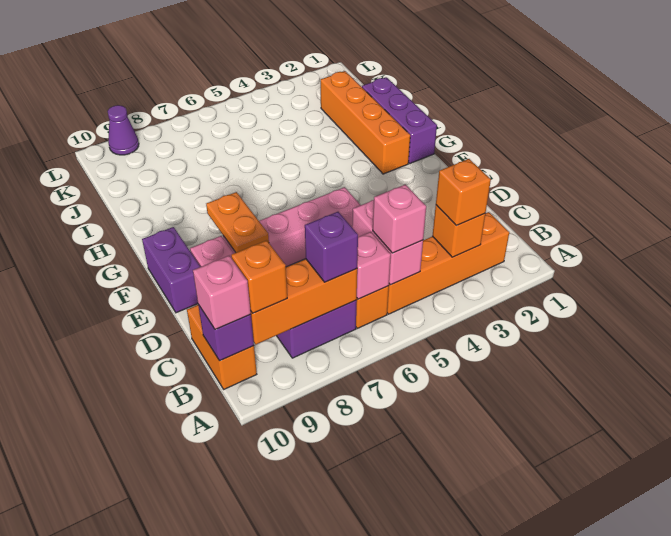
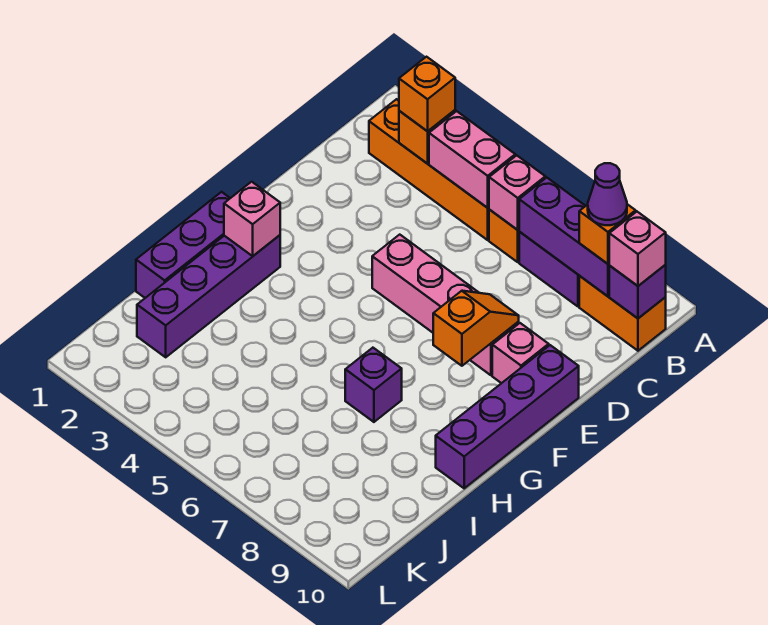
pink 1x2 brick [352,200,423,285] -> pink 1x2 brick turned to [429,111,515,208]
pink 1x1 brick [373,184,426,253] -> pink 1x1 brick moved to [224,182,280,256]
orange 1x3 brick [251,259,357,345] -> purple 1x3 brick [519,178,609,296]
purple 1x1 brick [305,212,358,282] -> purple 1x1 brick moved to [345,348,402,422]
orange 1x2 brick [187,305,257,389] -> orange 1x2 brick turned to [579,276,666,351]
orange 1x2 plate [206,192,269,253] -> orange 1x2 slope [433,291,519,366]
purple 1x2 brick [142,227,200,313] -> purple 1x4 brick [436,345,579,488]
orange 1x4 brick [321,71,410,174] -> purple 1x4 brick [137,235,280,357]
purple 1x1 cone [108,105,139,155] -> purple 1x1 cone moved to [588,163,627,225]

